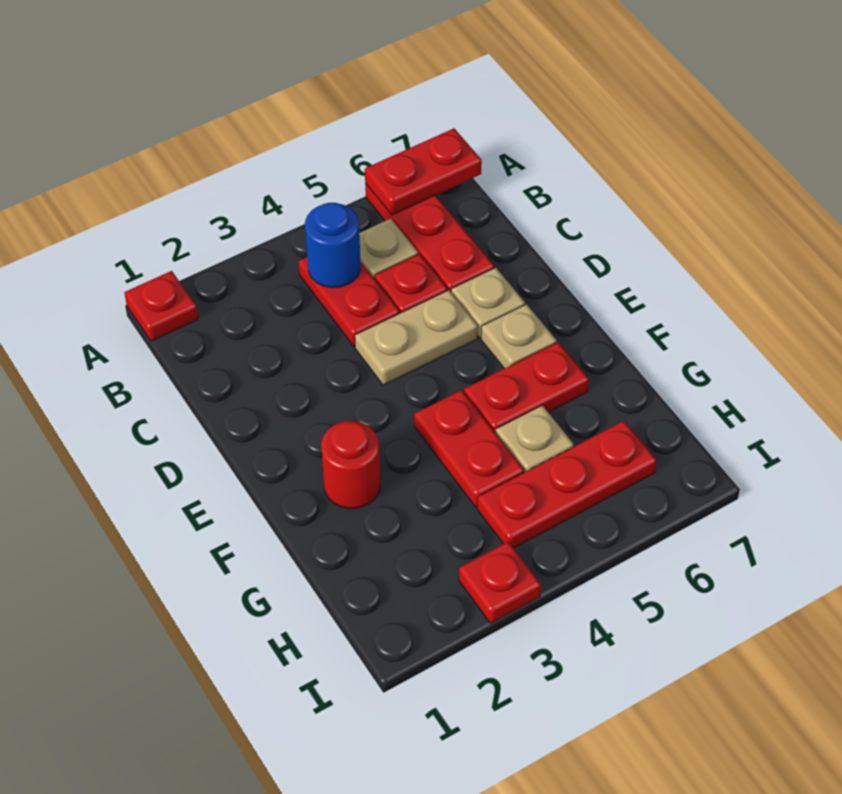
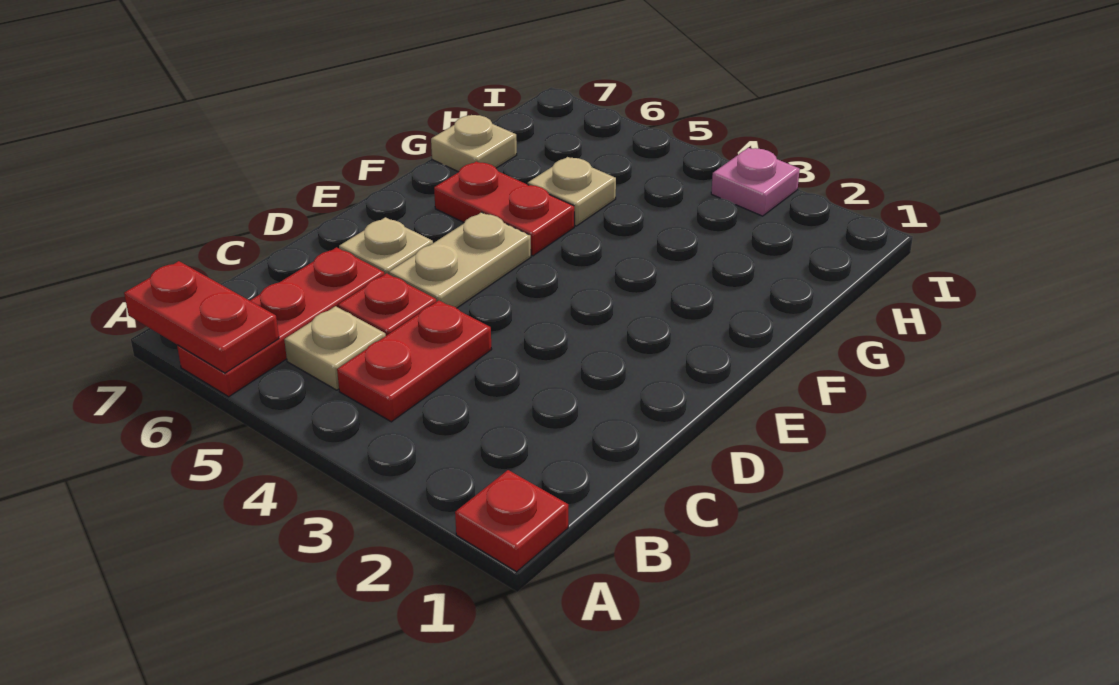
blue 1x1 round brick [305,203,361,288] -> none
tan 1x2 plate [355,290,478,385] -> tan 1x2 plate turned to [389,212,531,308]
tan 1x1 plate [481,304,557,369] -> tan 1x1 plate moved to [431,115,517,172]
red 1x1 round brick [321,421,380,509] -> none
red 1x2 plate [414,390,524,507] -> none
red 1x3 plate [477,421,657,548] -> none
red 1x1 plate [459,542,541,623] -> pink 1x1 plate [711,148,800,216]

